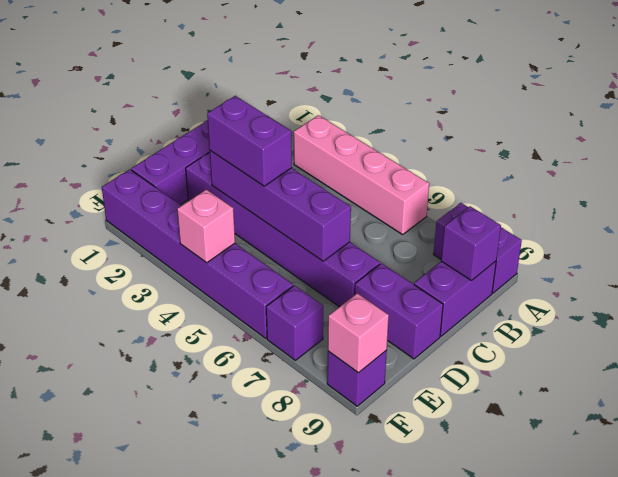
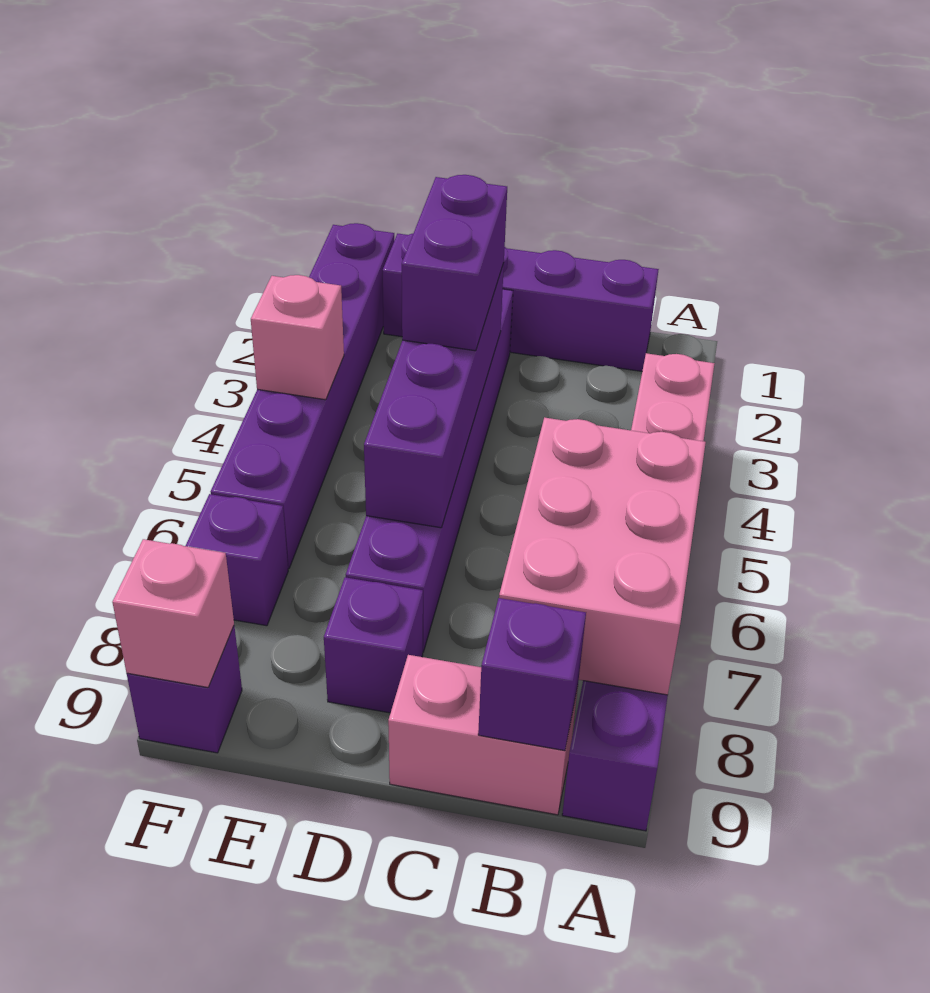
none -> pink 2x3 brick [499,417,706,695]
purple 1x2 brick [414,261,496,336] -> pink 1x2 brick [388,655,578,815]
purple 1x2 brick [355,263,443,359] -> purple 1x1 brick [324,577,423,713]

